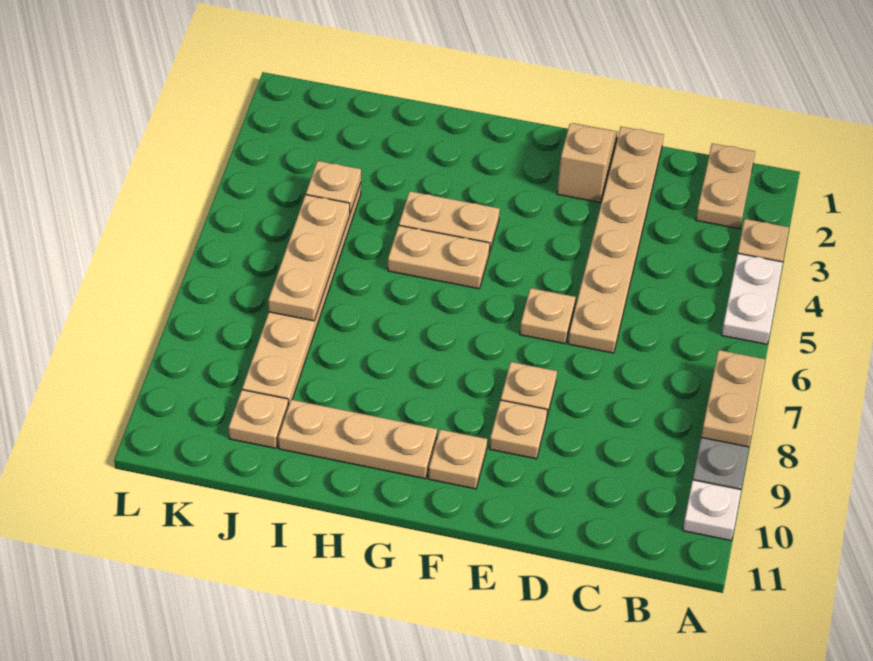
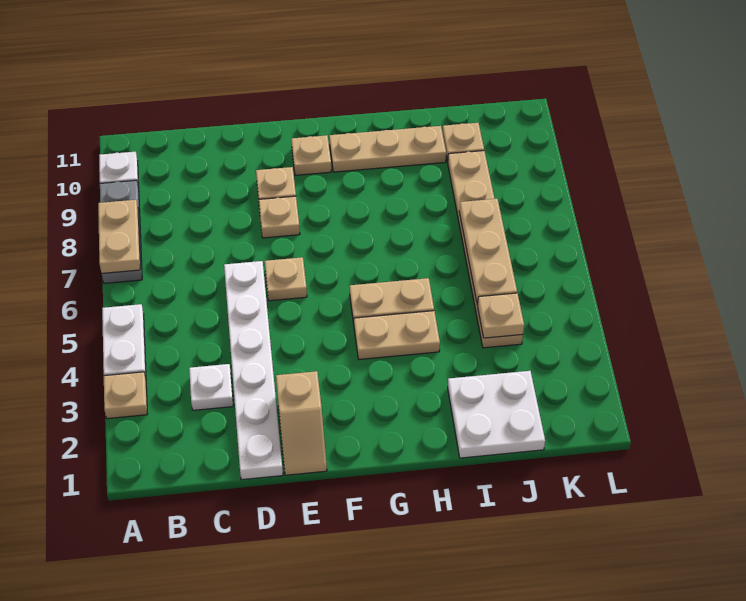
tan 1x2 plate [696,143,755,229] -> none
none -> white 1x1 plate [189,364,233,410]
tan 1x6 plate [568,127,664,353] -> white 1x6 plate [224,261,283,480]
none -> white 2x2 plate [448,371,545,458]

